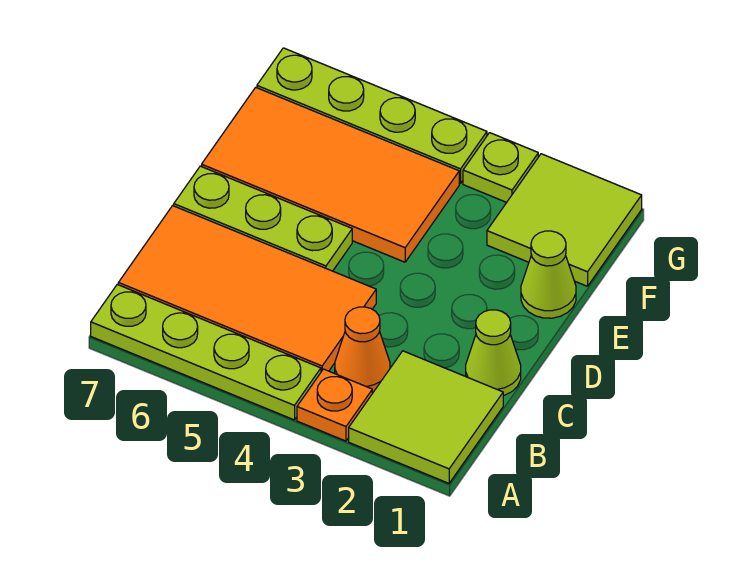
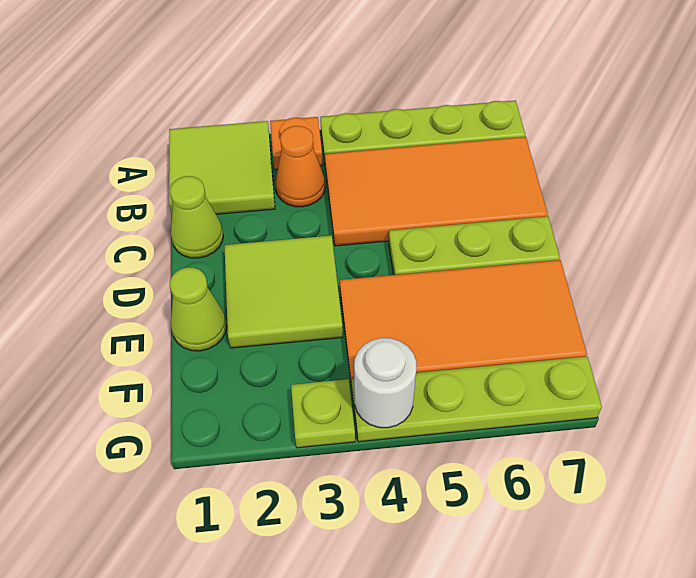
lime 2x2 tile [487,154,642,286] -> lime 2x2 tile moved to [224,235,343,348]
none -> white 1x1 round brick [354,338,416,428]

